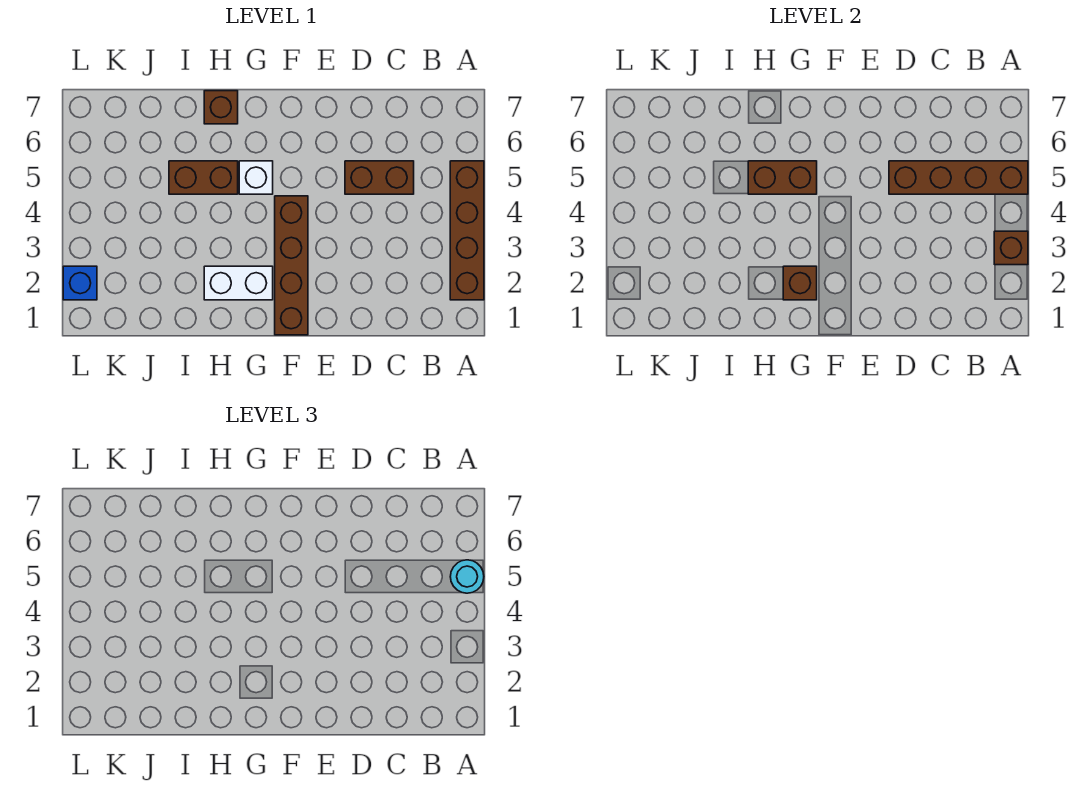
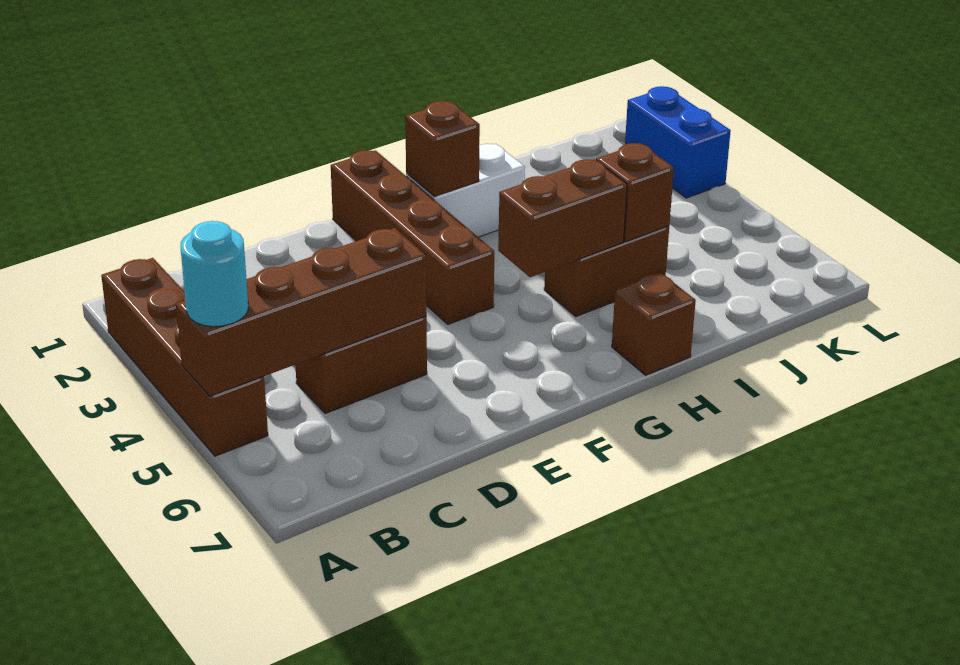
brown 1x1 brick [994,231,1028,265] -> brown 1x1 brick moved to [596,143,674,242]
white 1x1 brick [239,161,273,194] -> none
blue 1x1 brick [63,266,97,300] -> blue 1x2 brick [625,86,731,198]

